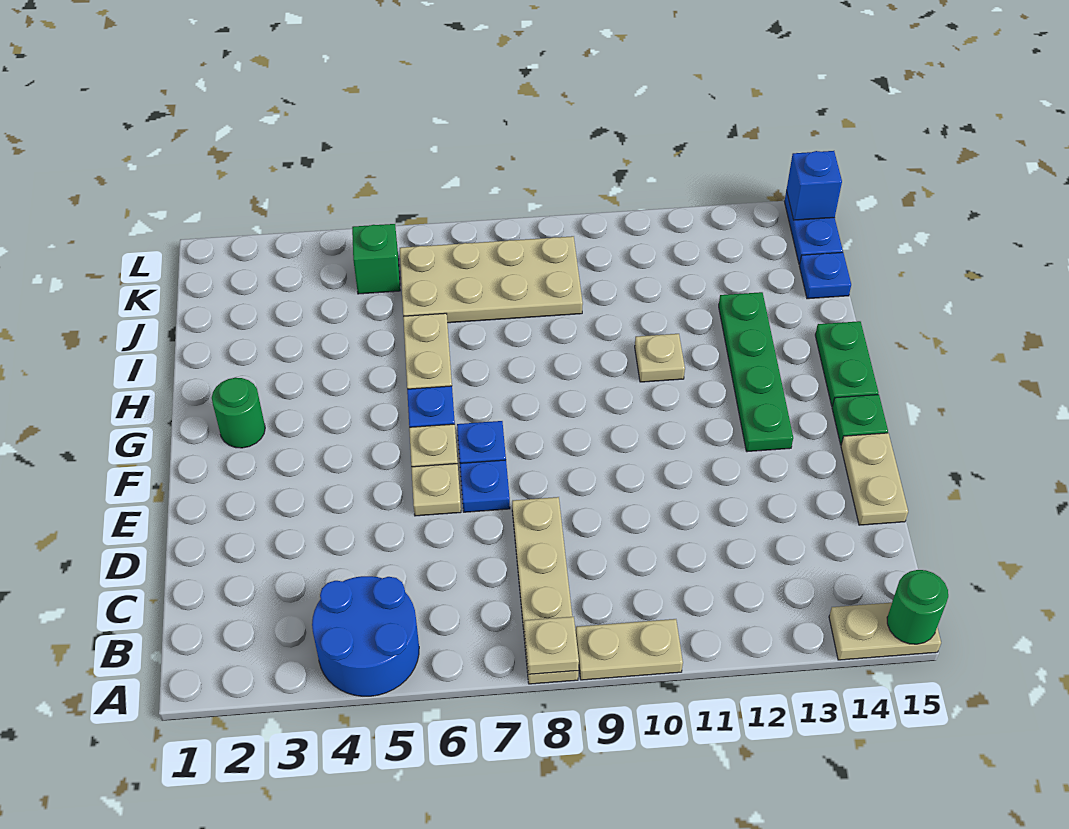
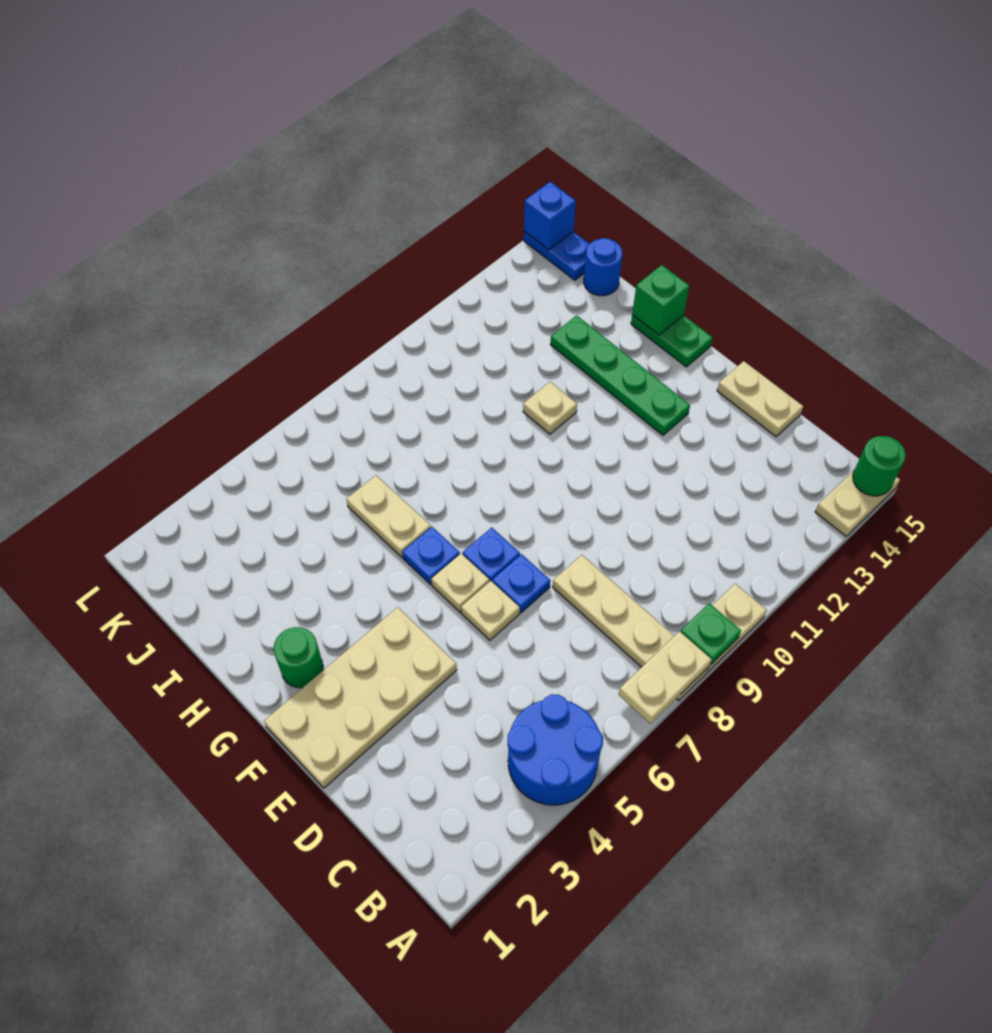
tan 1x1 plate [524,617,579,674] -> tan 1x2 plate [619,631,712,723]
green 1x1 plate [832,395,888,445] -> green 1x1 plate moved to [681,603,741,665]
tan 2x4 plate [400,236,583,323] -> tan 2x4 plate moved to [264,607,457,788]
blue 1x1 plate [799,252,851,299] -> blue 1x1 round brick [584,238,622,296]
green 1x1 brick [352,224,400,294] -> green 1x1 brick moved to [632,265,689,335]

